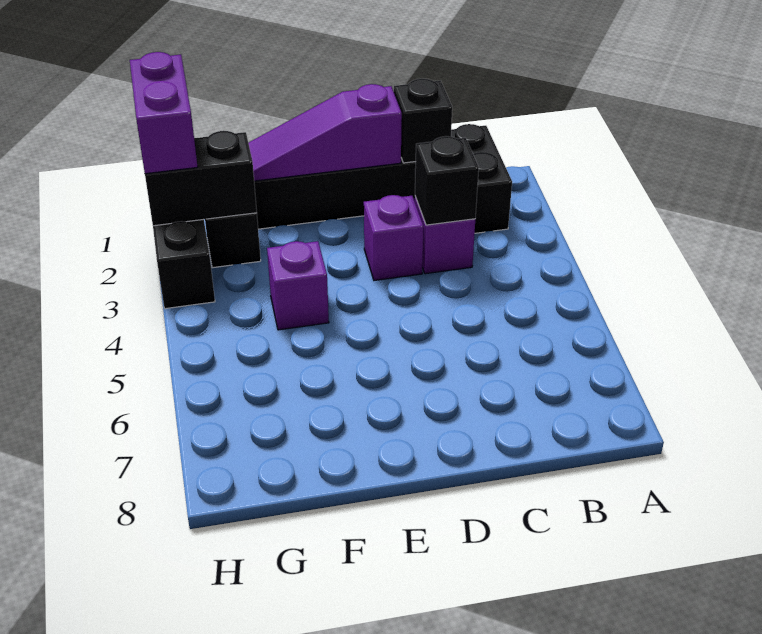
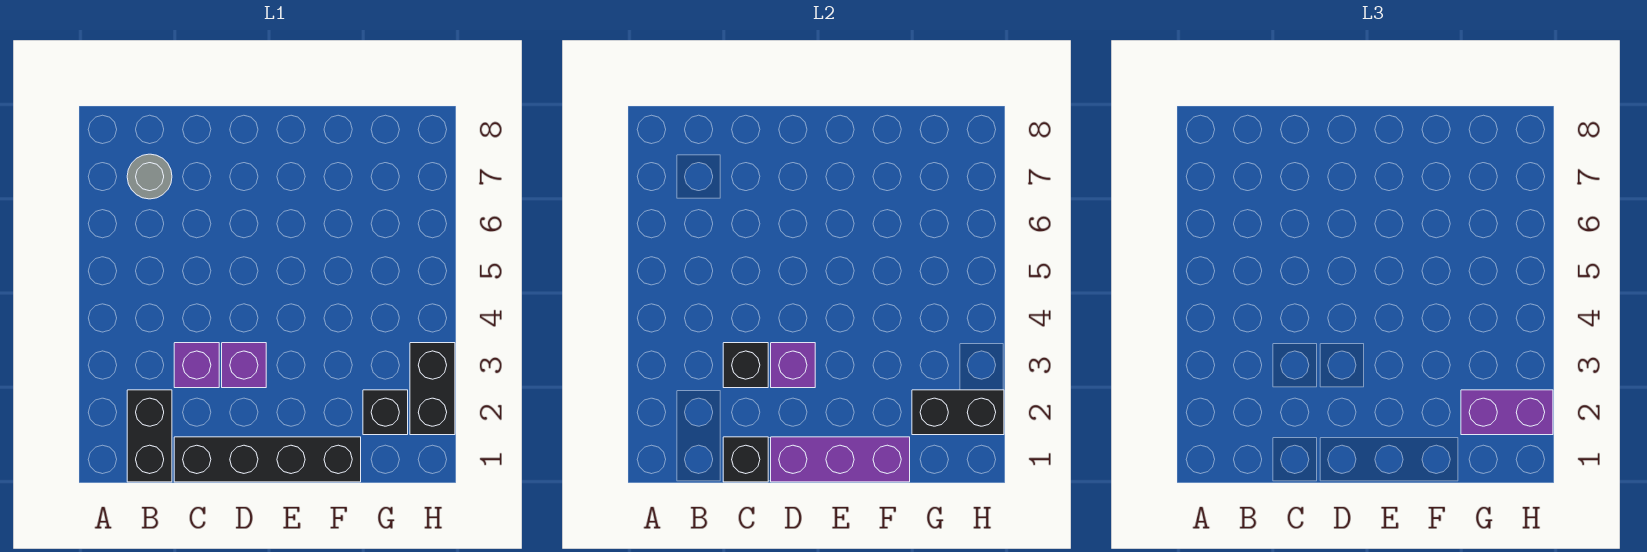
none -> grey 1x1 round brick [127,154,172,199]
purple 1x3 slope [249,84,402,181] -> purple 1x3 brick [771,437,910,482]
purple 1x1 brick [267,241,329,330] -> purple 1x1 brick moved to [771,343,815,388]
purple 1x2 brick [130,52,198,174] -> purple 1x2 brick turned to [1461,390,1553,435]

